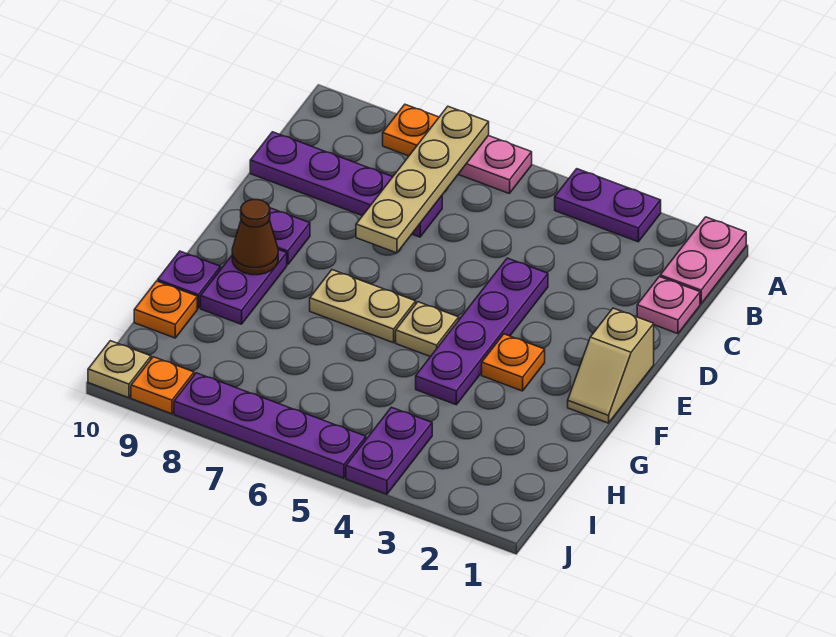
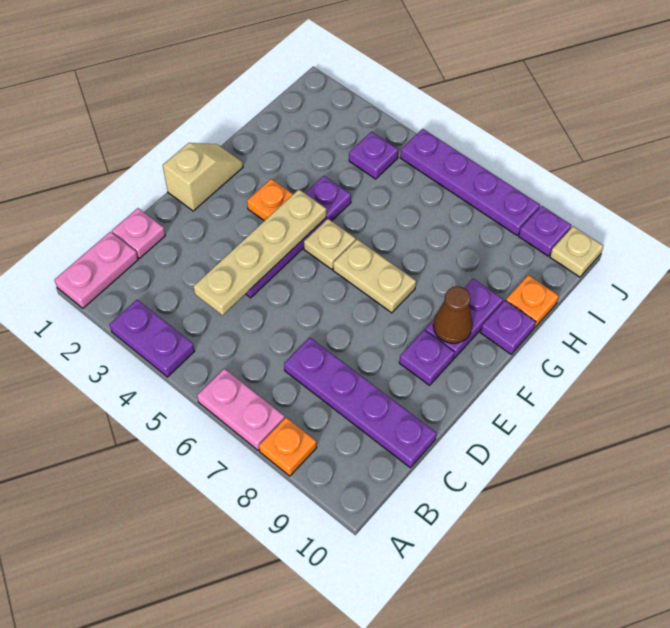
tan 1x4 plate [356,107,489,253] -> tan 1x4 plate moved to [193,190,326,315]
purple 1x2 plate [346,407,432,494] -> purple 1x1 plate [349,132,398,179]
orange 1x1 plate [131,357,194,414] -> purple 1x1 plate [519,206,571,256]

